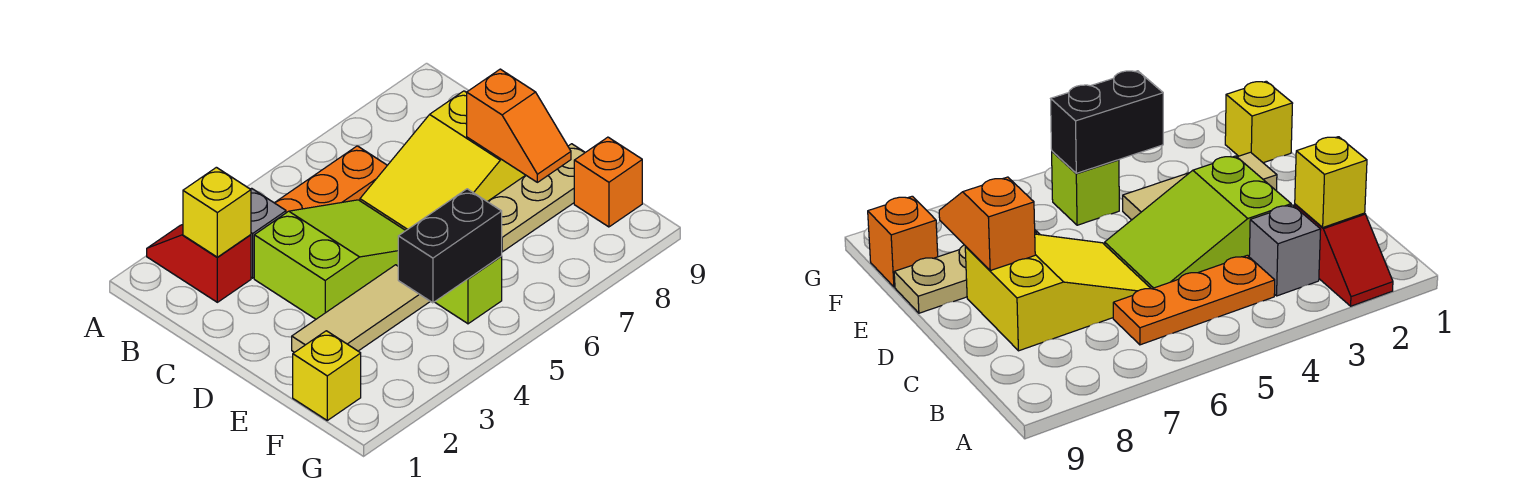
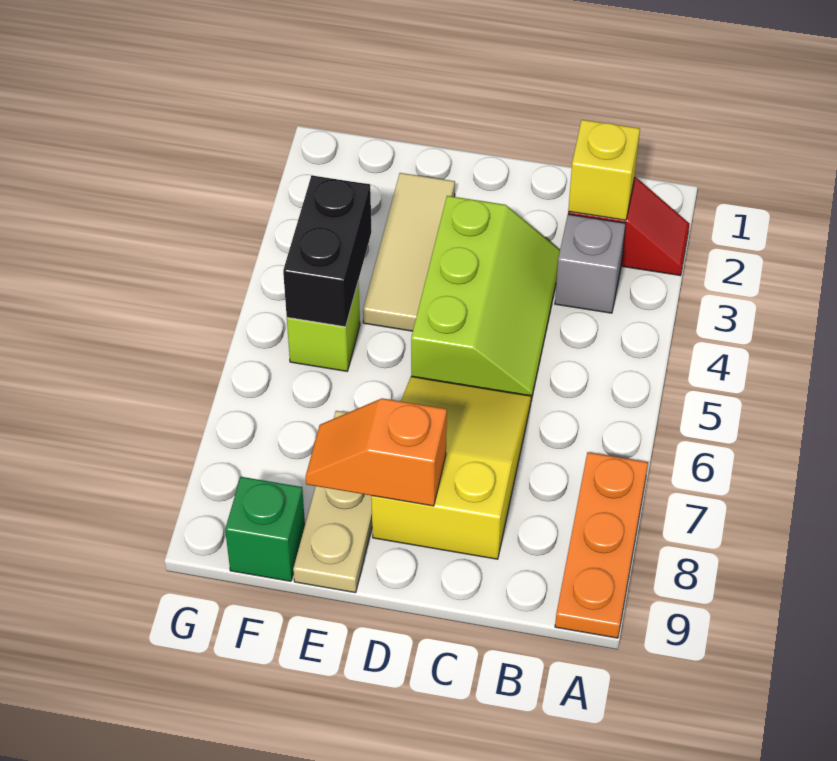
orange 1x3 plate [275,146,387,213] -> orange 1x3 plate moved to [555,452,648,638]
lime 2x3 slope [254,200,406,319] -> lime 2x3 slope turned to [411,196,560,400]
yellow 1x1 brick [293,331,361,420] -> none
orange 1x1 brick [574,137,642,227] -> green 1x1 brick [225,477,305,581]

